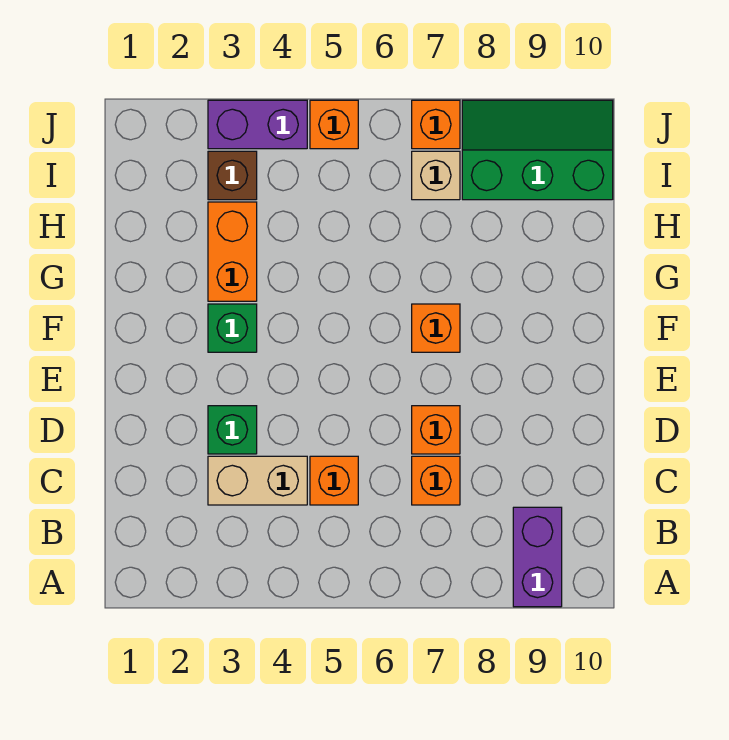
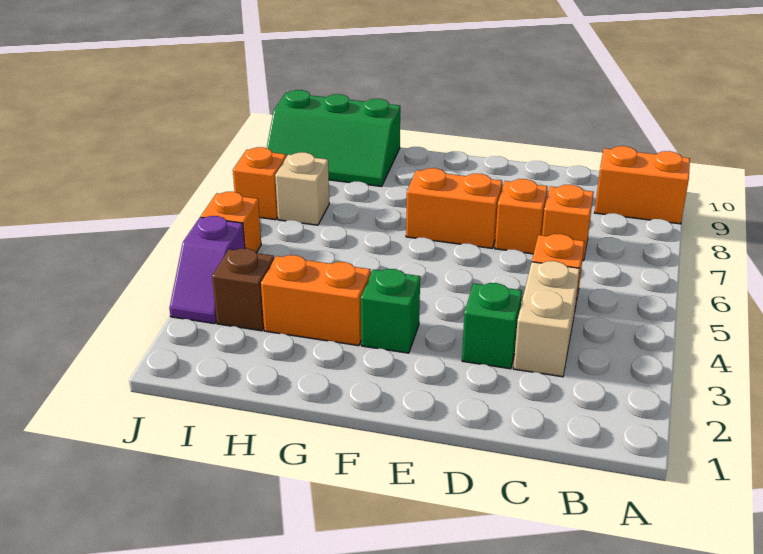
purple 1x2 brick [513,507,562,607] -> orange 1x2 brick [595,146,690,224]
orange 1x1 brick [412,304,460,352] -> orange 1x2 brick [406,168,502,248]
green 2x3 slope [462,100,613,200] -> green 2x3 slope turned to [267,90,400,187]
purple 1x2 brick [208,100,307,149] -> purple 1x2 slope [169,216,245,324]

